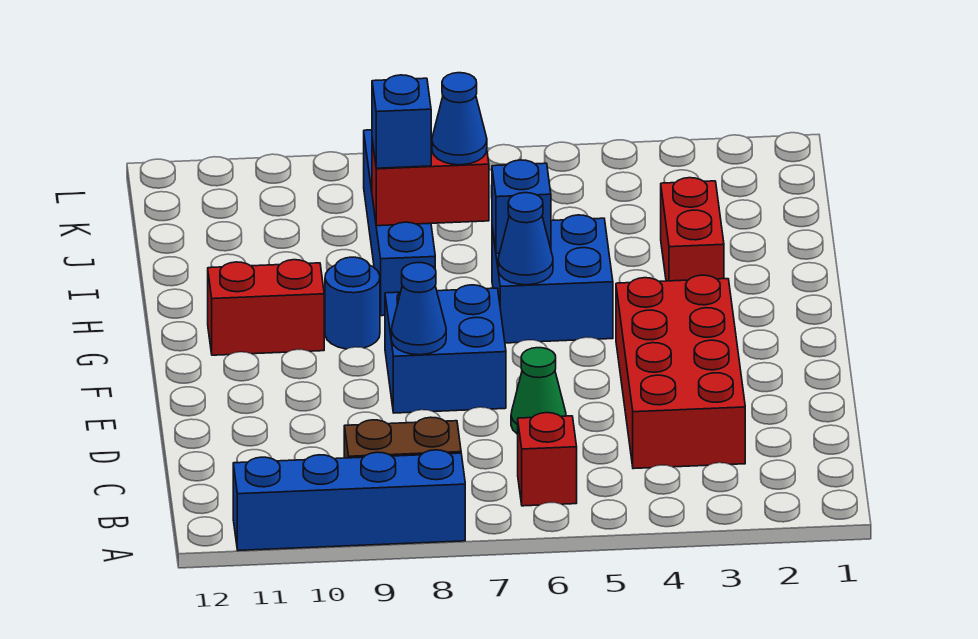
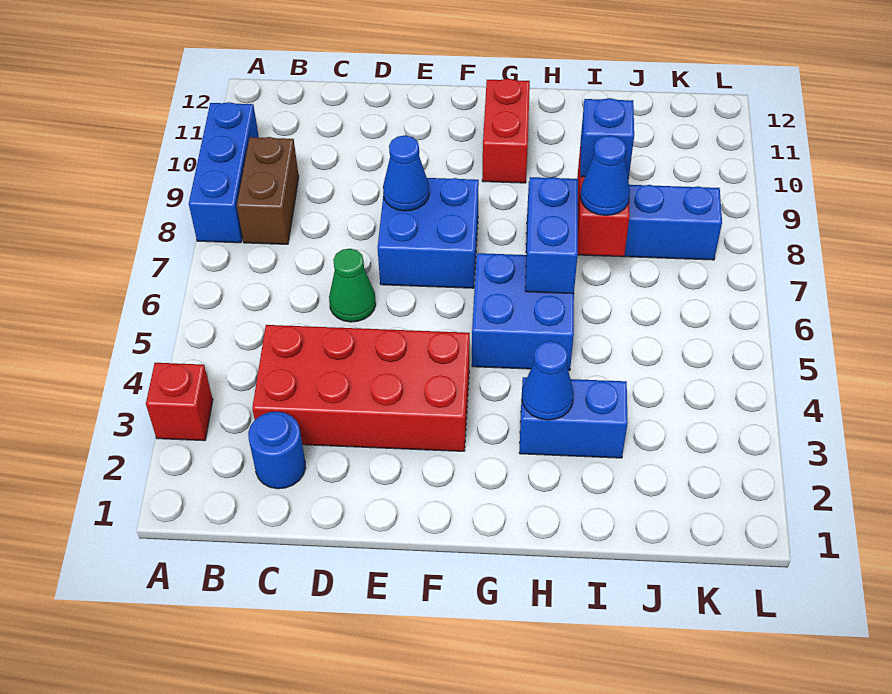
blue 1x4 brick [233,450,465,551] -> blue 1x3 brick [189,102,259,243]
red 1x1 brick [518,413,577,506] -> red 1x1 brick moved to [146,363,213,441]
blue 1x1 cone [498,193,553,285] -> blue 1x1 cone moved to [522,341,574,420]
blue 1x1 round brick [325,257,380,349] -> blue 1x1 round brick moved to [248,412,306,489]
red 1x2 brick [661,178,724,281] -> blue 1x2 brick [520,377,628,458]
blue 1x1 brick [492,160,551,253] -> blue 1x2 brick [525,177,578,294]

